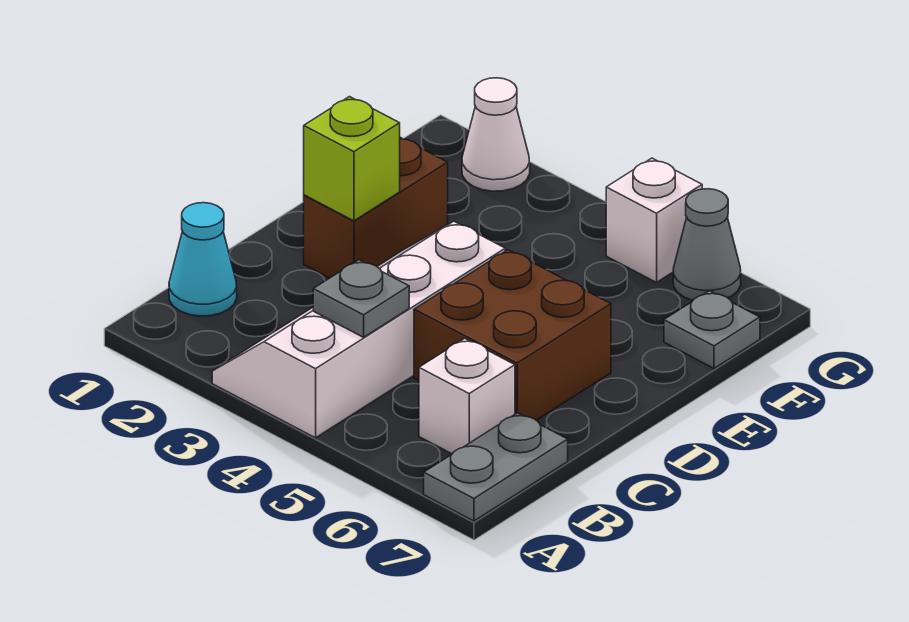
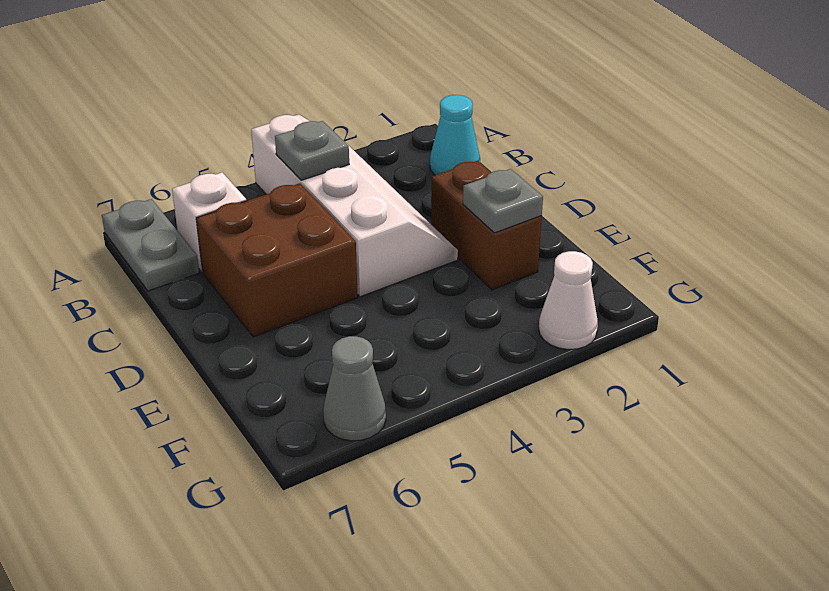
lime 1x1 brick [304,97,400,221] -> none
grey 1x1 plate [664,291,760,368] -> grey 1x1 plate moved to [463,169,543,233]
white 1x1 brick [606,158,702,283] -> none

